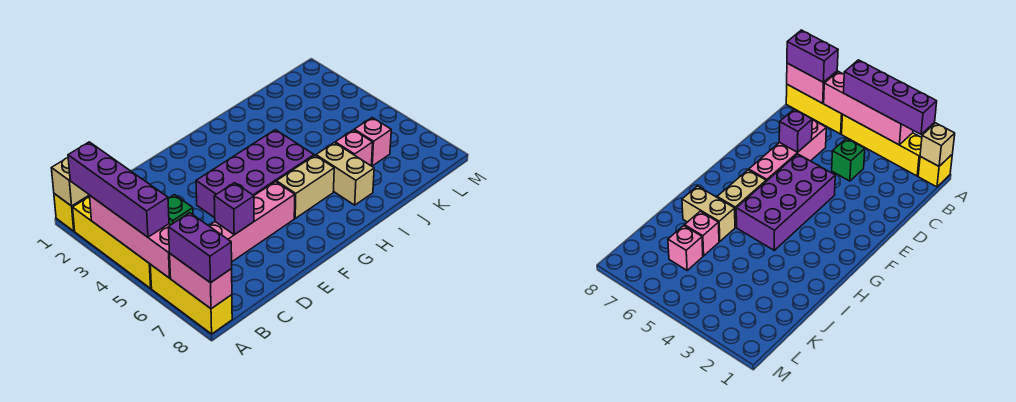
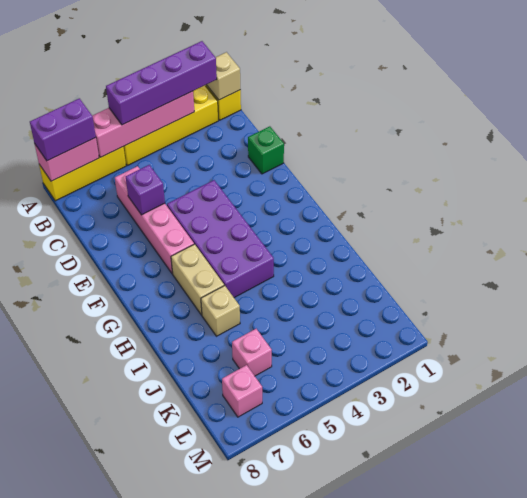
green 1x1 brick [168,195,193,225] -> green 1x1 brick moved to [248,126,284,174]
tan 1x2 brick [316,143,374,205] -> tan 1x1 brick [201,285,240,336]
pink 1x1 brick [335,130,373,166] -> pink 1x1 brick moved to [222,365,262,417]

